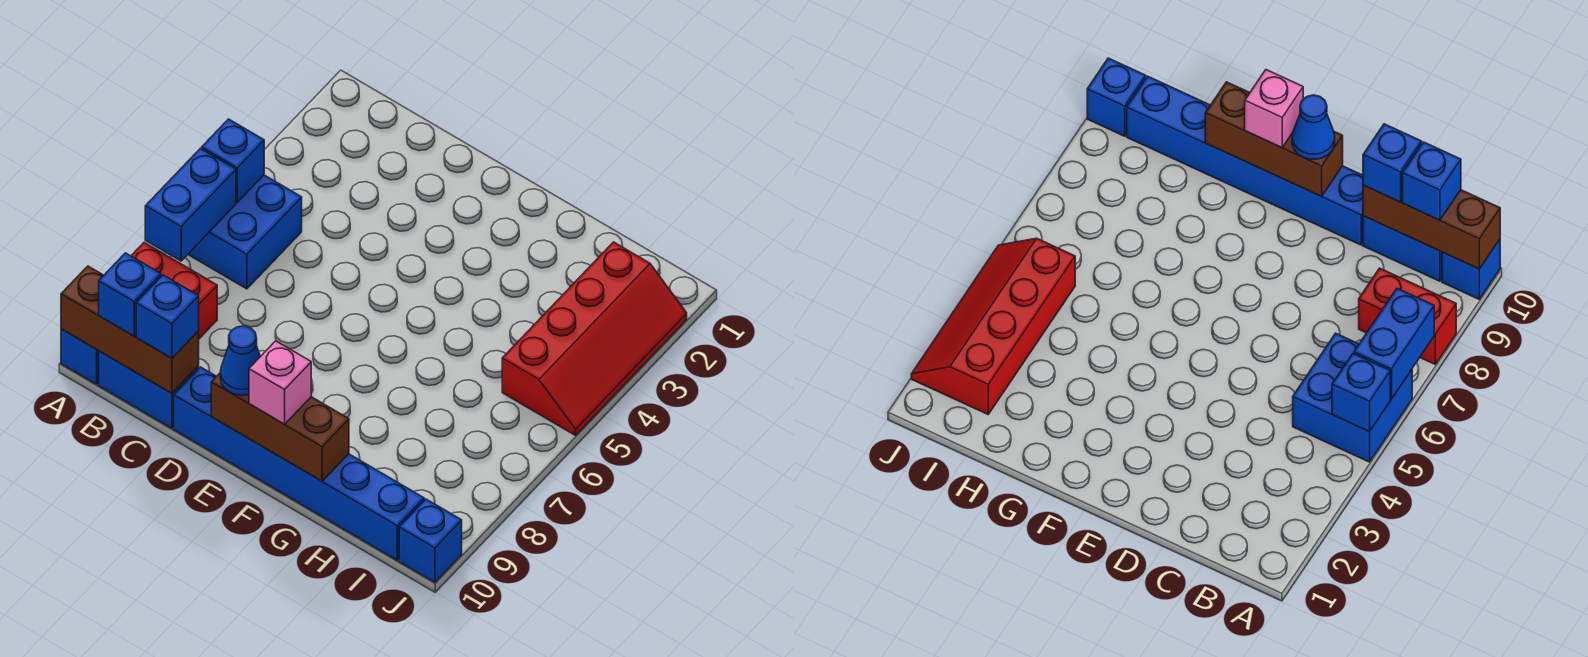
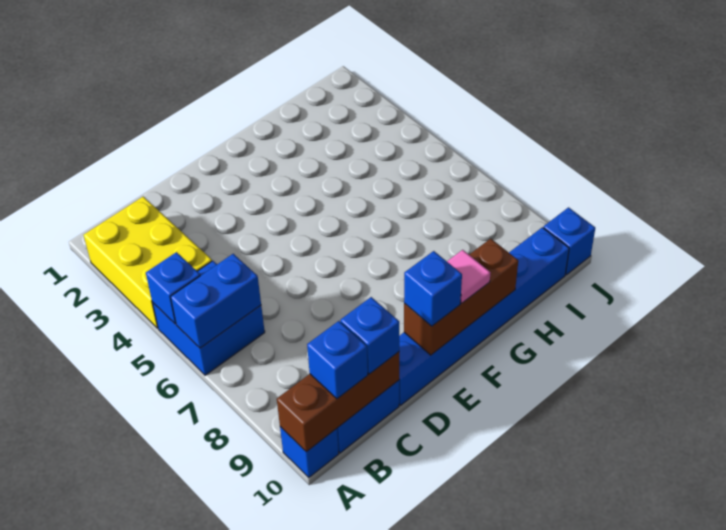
none -> yellow 2x3 brick [84,197,212,328]
blue 1x2 brick [145,148,236,261] -> blue 1x2 brick turned to [170,254,261,348]
red 1x2 brick [131,242,217,339] -> none
blue 1x1 cone [220,326,260,395] -> blue 1x1 brick [404,251,462,326]
pink 1x1 brick [249,341,311,424] -> pink 1x1 tile [447,250,491,303]
red 2x4 slope [502,242,687,435] -> none

